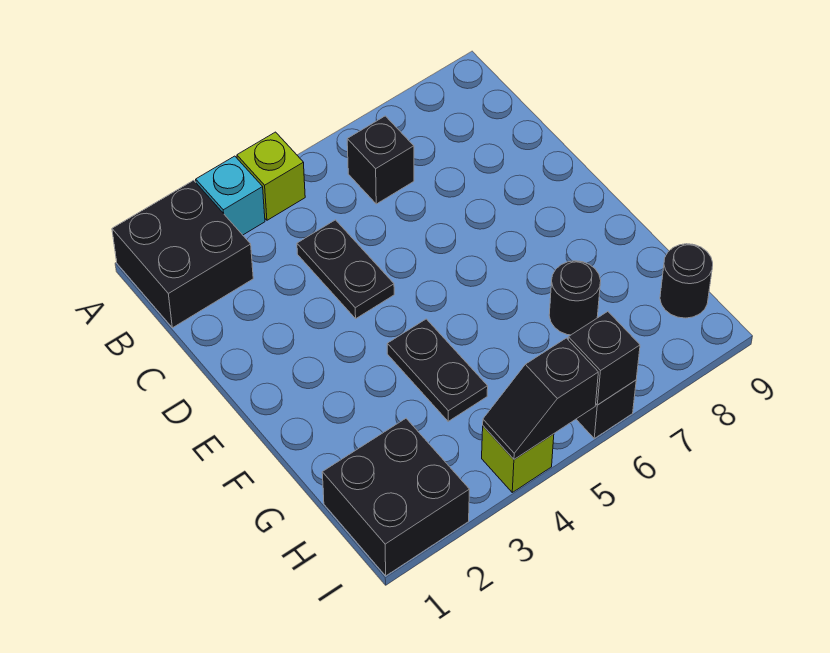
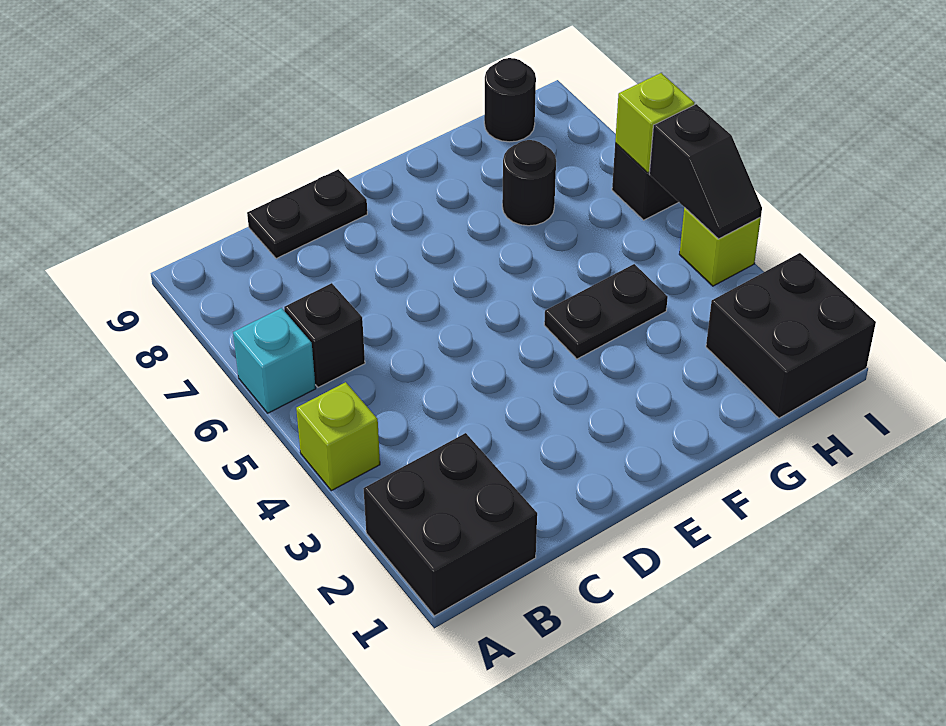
cyan 1x1 brick [196,156,265,235] -> cyan 1x1 brick moved to [233,308,316,413]
black 1x2 plate [297,220,394,318] -> black 1x2 plate moved to [247,169,367,259]
black 1x1 brick [568,312,640,405] -> lime 1x1 brick [615,73,694,173]

